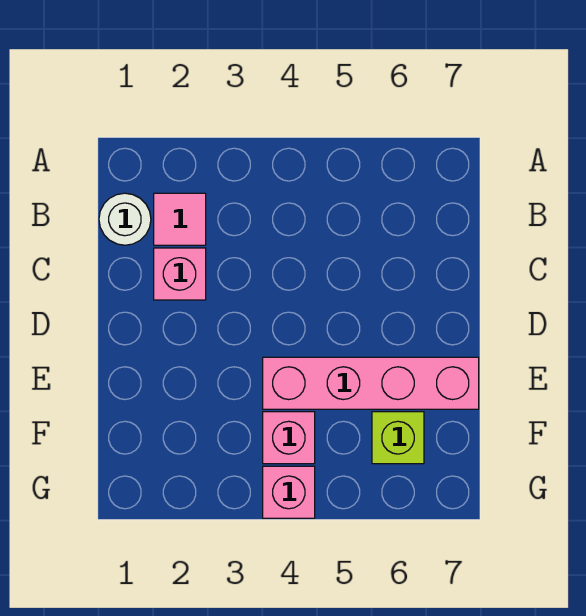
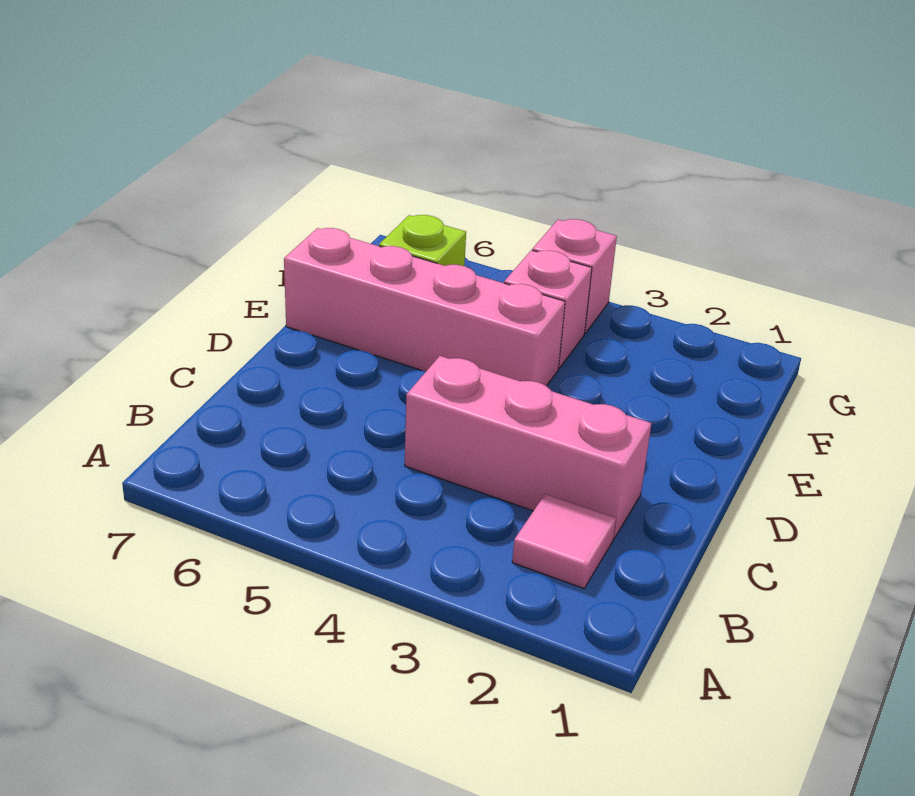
white 1x1 round brick [99,193,151,245] -> none
pink 1x1 brick [154,248,206,300] -> pink 1x3 brick [405,356,651,539]

